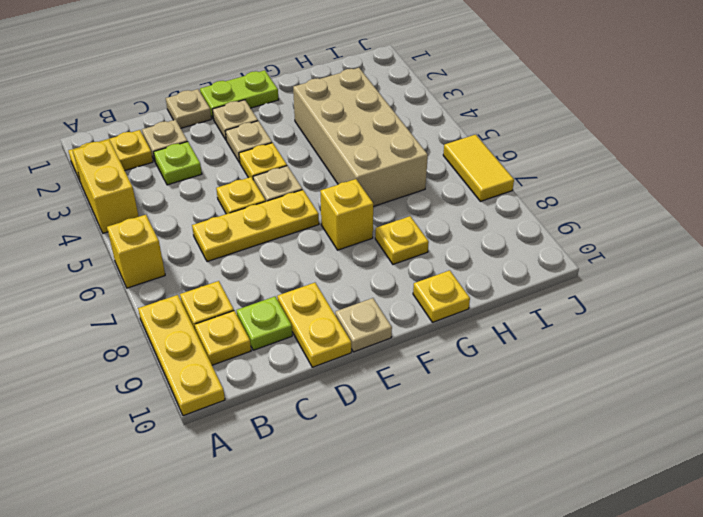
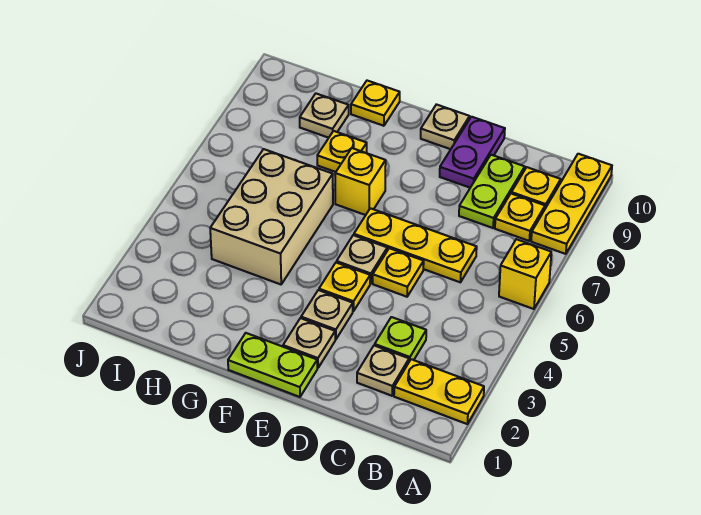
yellow 1x2 brick [73,140,139,233] -> none
lime 1x1 plate [237,297,292,350] -> lime 1x2 plate [459,155,525,228]
tan 1x1 plate [166,89,211,128] -> tan 1x1 plate moved to [300,94,349,138]
yellow 1x2 plate [277,283,351,367] -> purple 1x2 plate [440,117,505,188]
tan 2x4 brick [293,68,428,207] -> tan 2x3 brick [210,149,333,284]
yellow 1x2 tile [443,135,514,201] -> none

